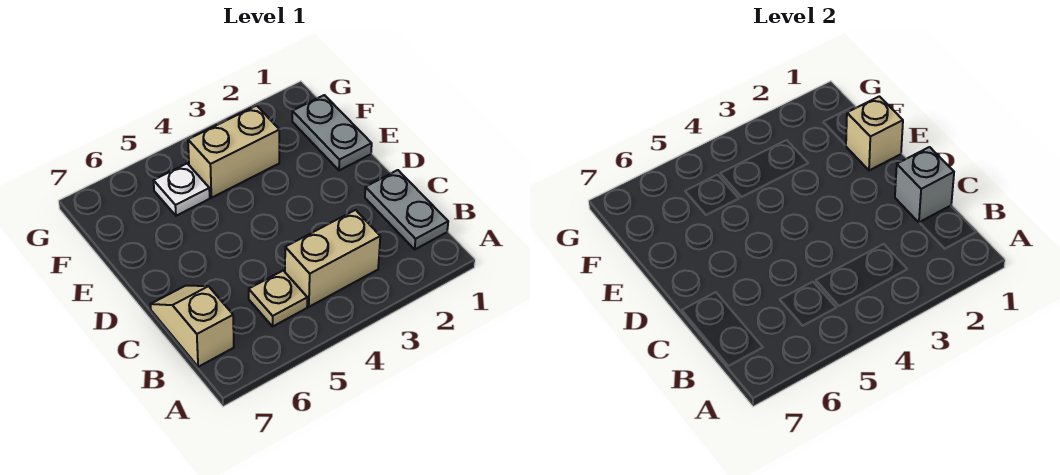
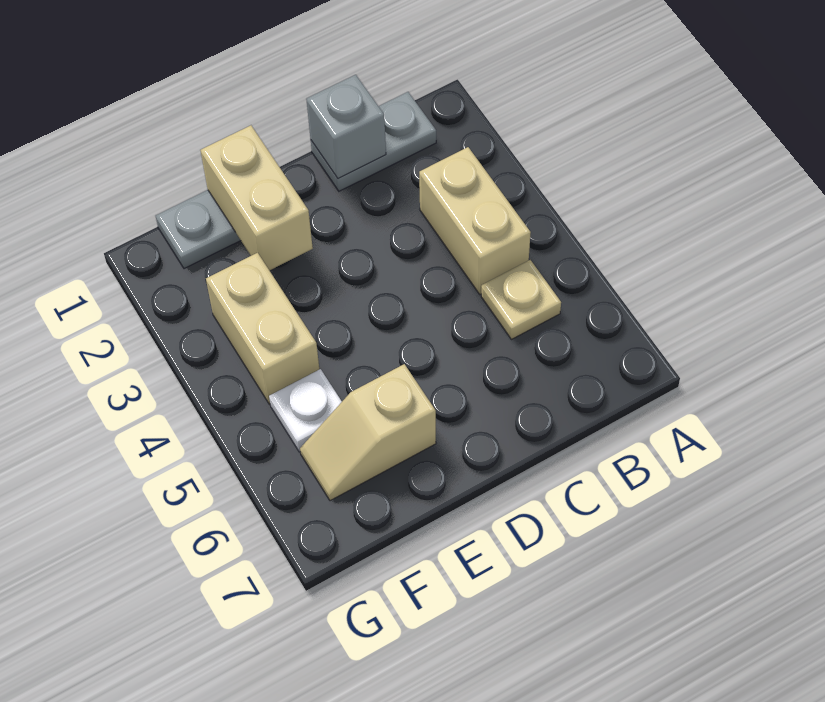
tan 1x2 slope [150,286,234,367] -> tan 1x2 slope moved to [300,364,436,501]
tan 1x1 brick [846,96,903,170] -> tan 1x2 brick [201,125,313,271]

